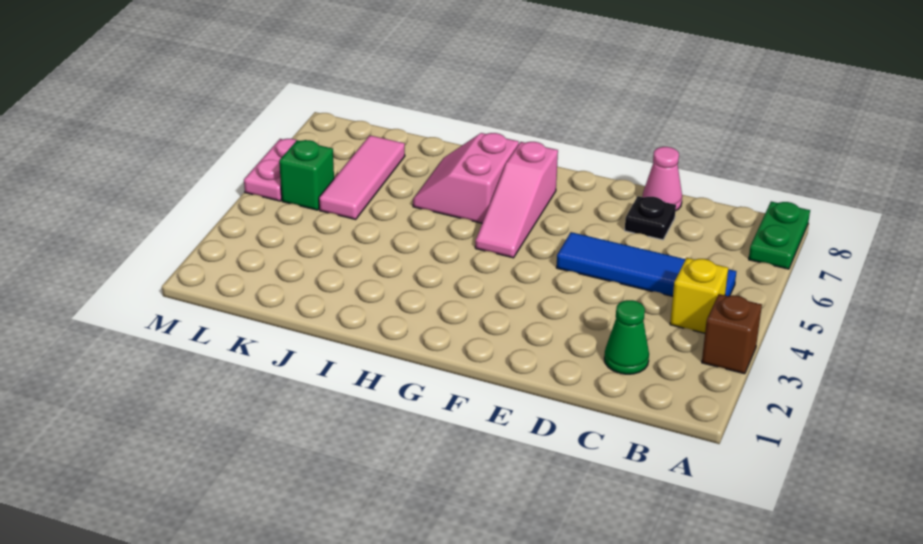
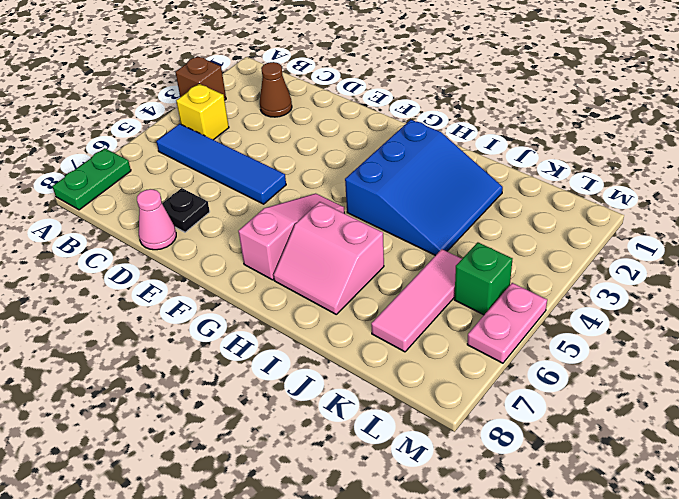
green 1x1 cone [604,300,649,374] -> brown 1x1 cone [260,62,292,117]
none -> blue 3x3 slope [345,120,503,256]
pink 2x2 slope [413,133,519,223] -> pink 2x2 slope turned to [273,202,384,314]

